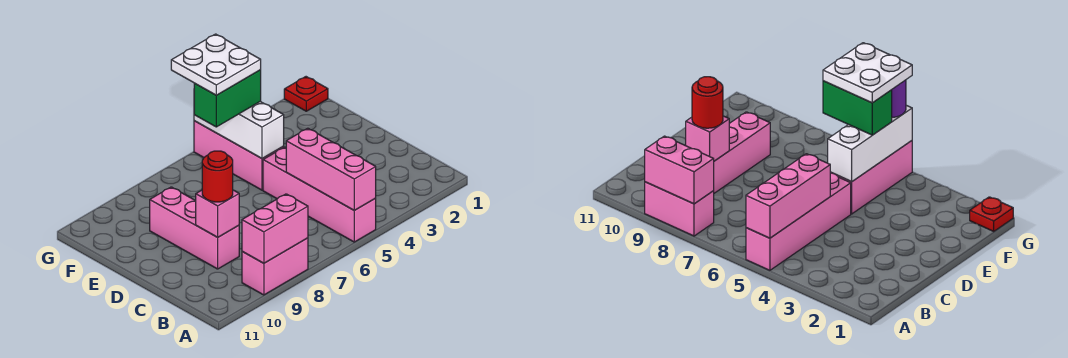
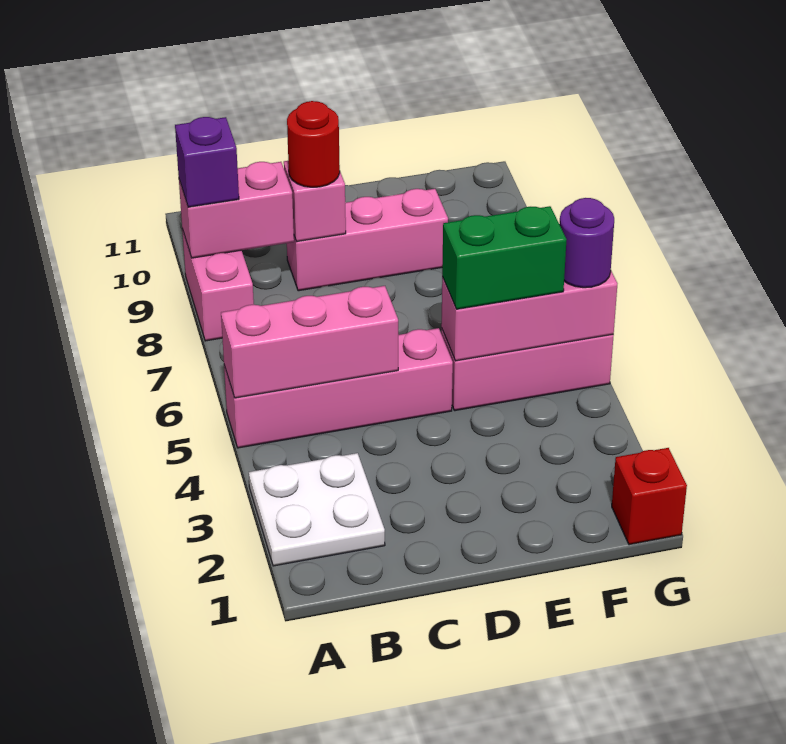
pink 1x2 brick [242,194,308,263] -> pink 1x2 brick turned to [179,162,294,258]
none -> purple 1x1 brick [175,117,239,207]
white 1x3 brick [194,102,284,158] -> pink 1x3 brick [441,271,617,361]
green 1x2 brick [194,70,261,127] -> green 1x2 brick turned to [442,206,567,309]
white 2x2 plate [171,34,261,95] -> white 2x2 plate moved to [249,453,385,566]
red 1x1 plate [284,77,328,111] -> red 1x1 brick [612,448,687,545]

